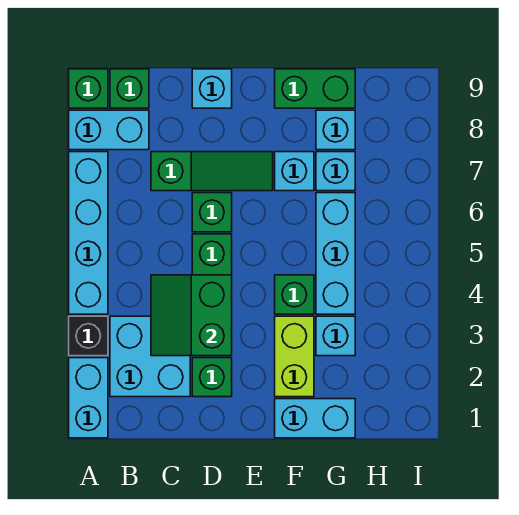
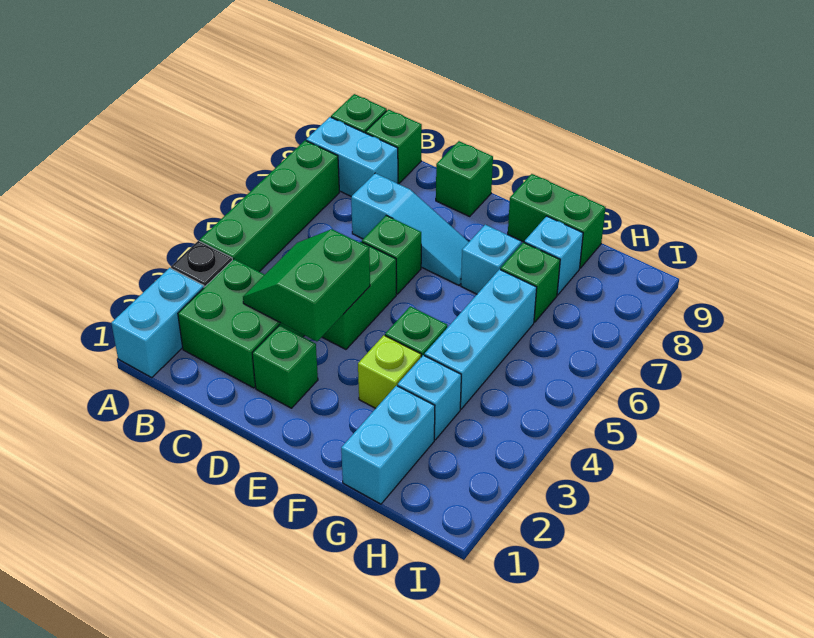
cyan 1x4 brick [69,152,108,314] -> green 1x4 brick [200,141,339,272]
cyan 2x2 brick [110,316,190,397] -> green 2x2 brick [178,259,305,388]
green 1x3 slope [151,152,273,191] -> cyan 1x3 slope [351,173,469,285]
cyan 1x1 brick [192,69,232,108] -> green 1x1 brick [436,141,493,216]
cyan 1x2 brick [275,399,355,438] -> cyan 1x2 brick turned to [341,386,435,504]
lime 1x2 brick [275,316,314,397] -> lime 1x1 brick [358,335,421,408]
cyan 1x1 brick [316,152,355,191] -> green 1x1 brick [500,242,560,322]

